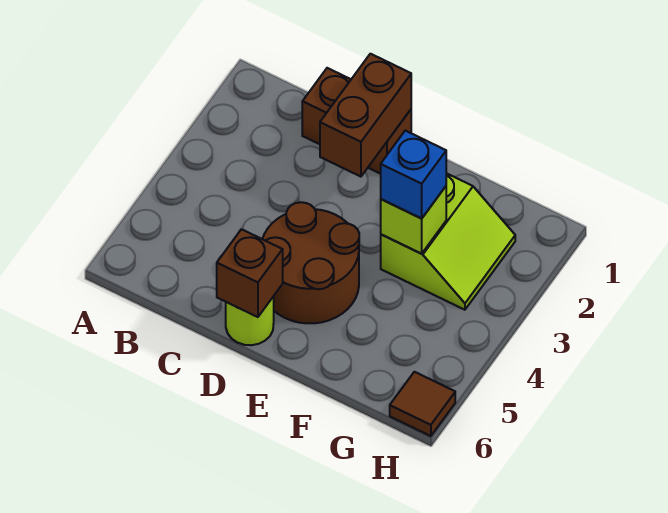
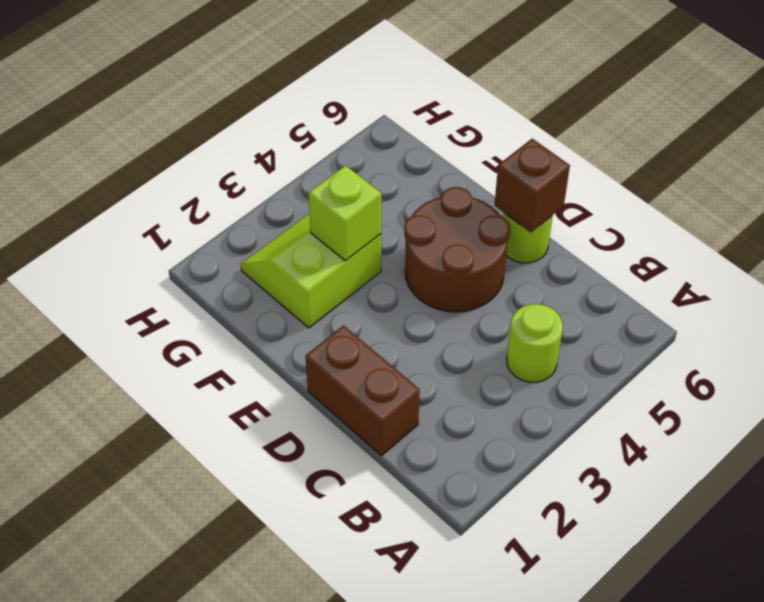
none -> lime 1x1 round brick [507,304,563,382]
brown 1x2 brick [320,54,411,177] -> none
blue 1x1 brick [381,131,446,219] -> none
brown 1x1 tile [390,372,455,436] -> none

